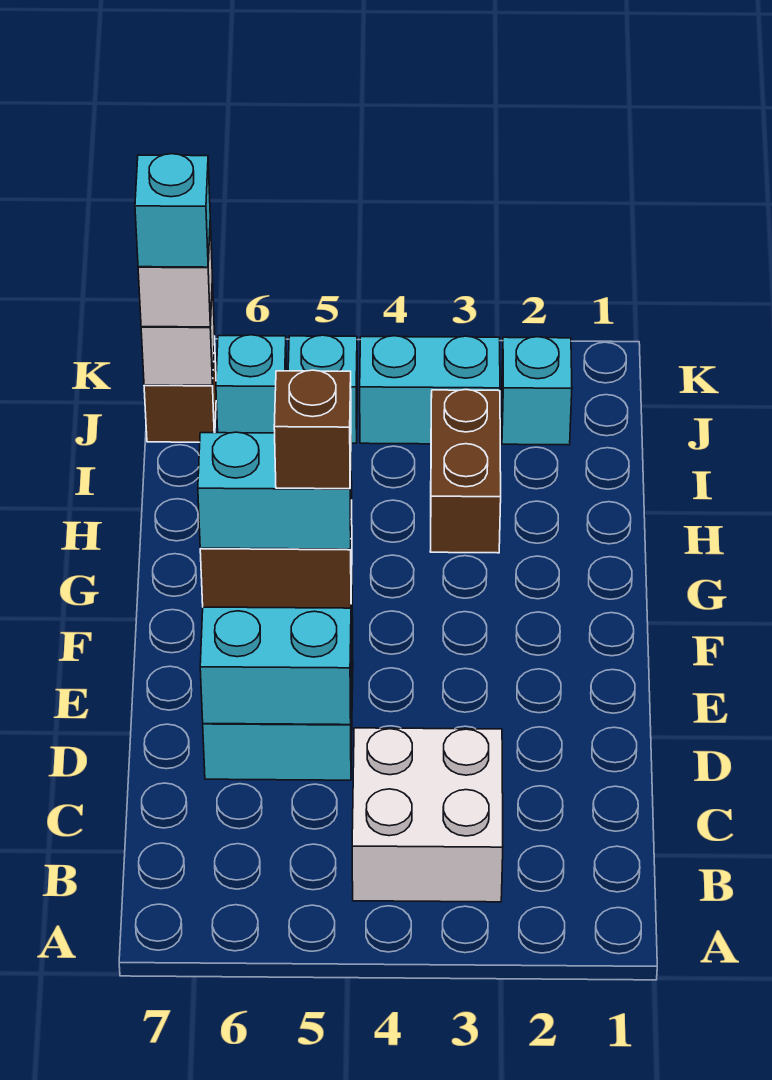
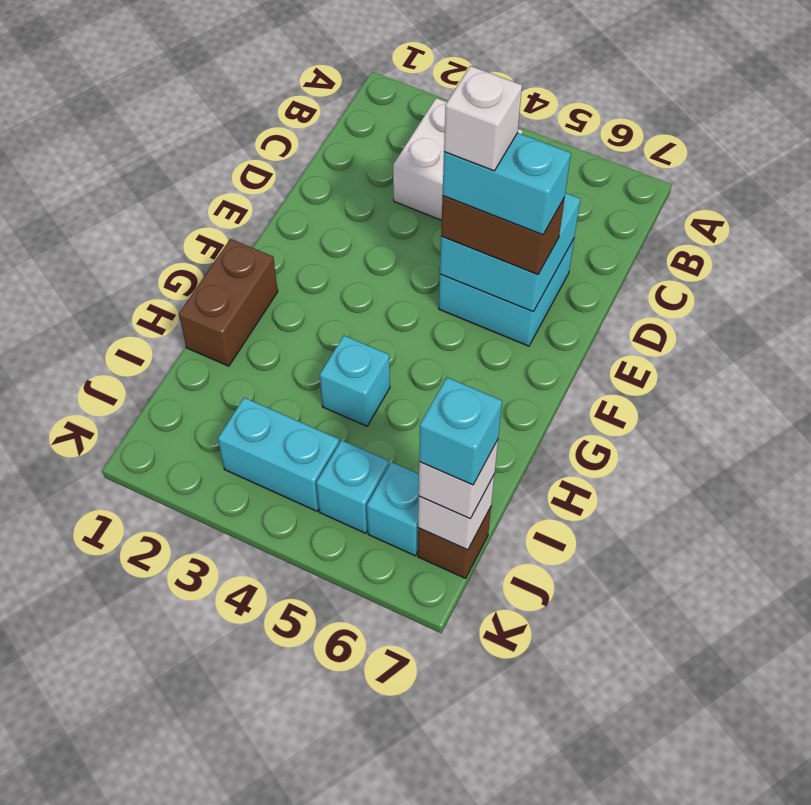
brown 1x1 brick [274,370,351,489] -> white 1x1 brick [444,66,522,171]
brown 1x2 brick [430,390,501,553] -> brown 1x2 brick moved to [179,239,278,366]
cyan 1x1 brick [502,337,572,445] -> cyan 1x1 brick moved to [320,336,390,426]

